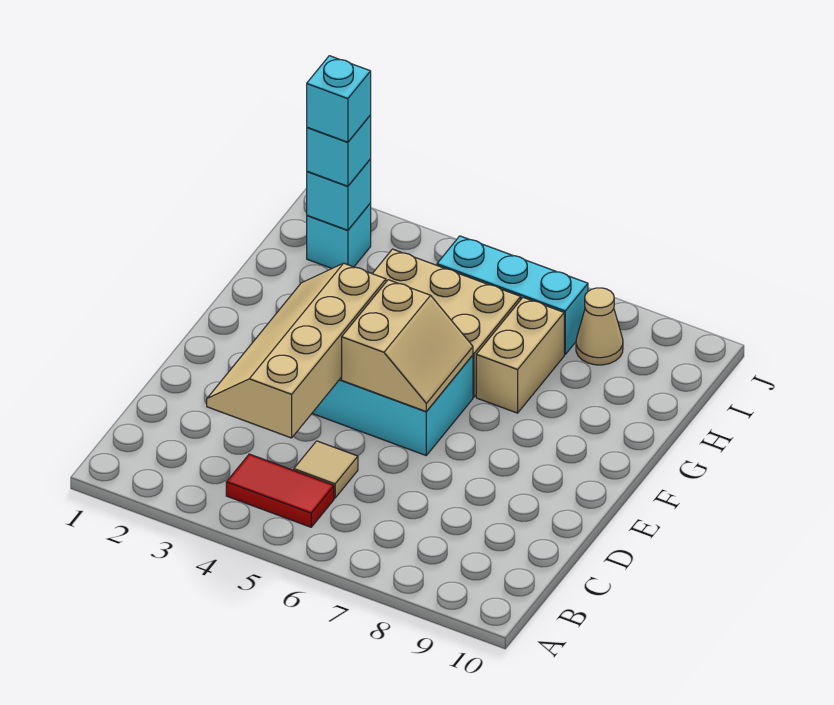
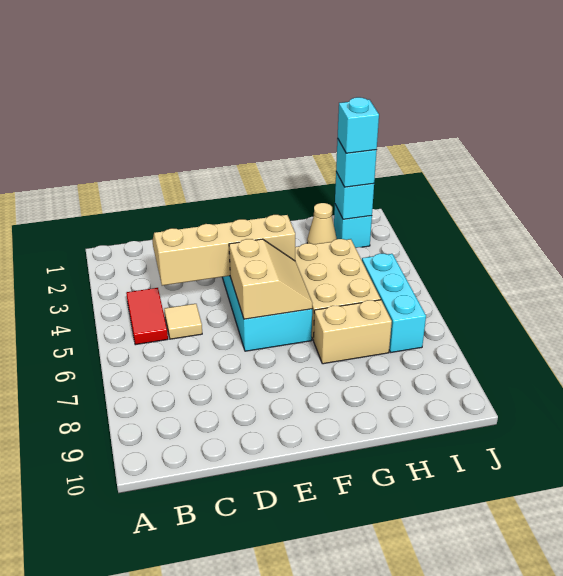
tan 2x2 slope [342,280,473,412] -> tan 2x2 slope turned to [229,239,313,319]
tan 1x1 cone [576,288,623,365] -> tan 1x1 cone moved to [307,203,337,244]

